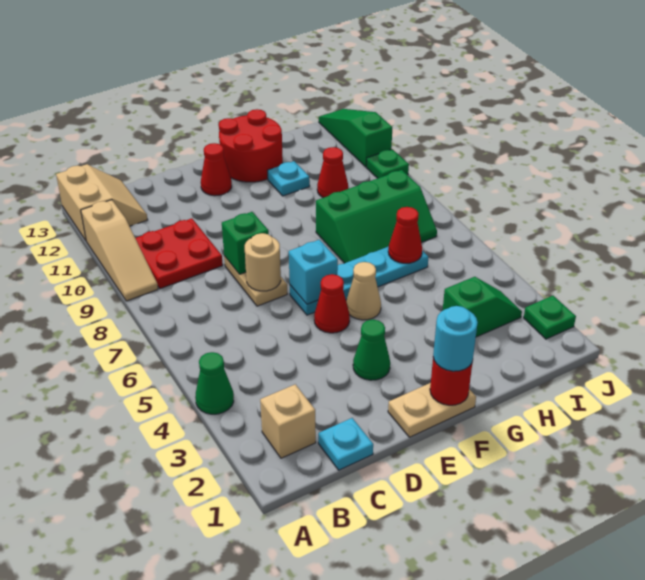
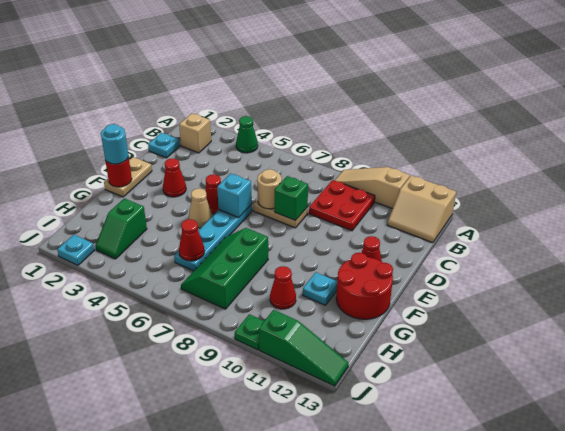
green 1x1 cone [353,320,390,380] -> red 1x1 cone [163,158,186,197]
green 1x1 plate [524,296,576,339] -> cyan 1x1 plate [57,235,94,265]

